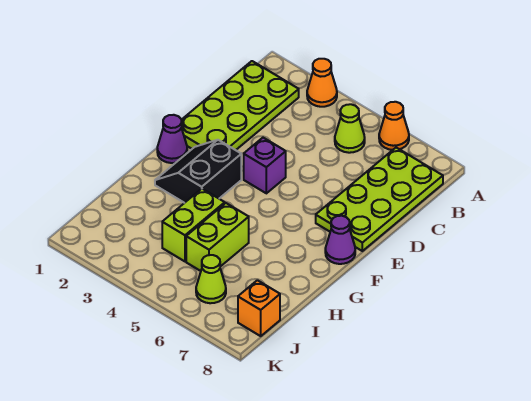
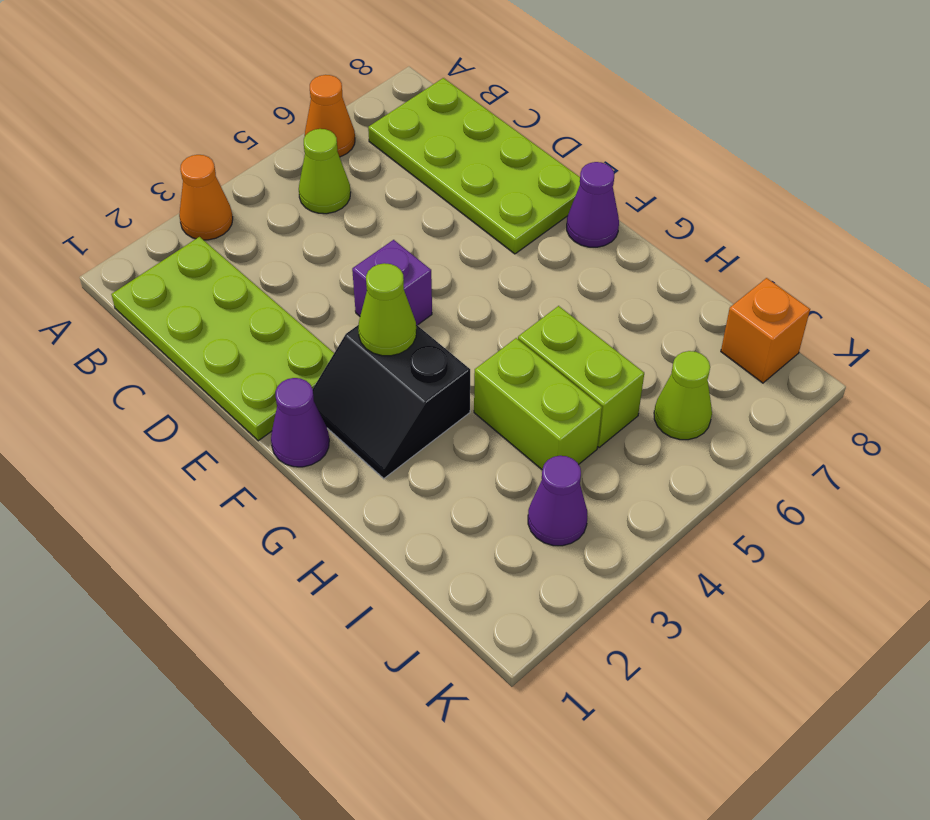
none -> lime 1x1 cone [358,263,416,356]
none -> purple 1x1 cone [528,456,587,546]

